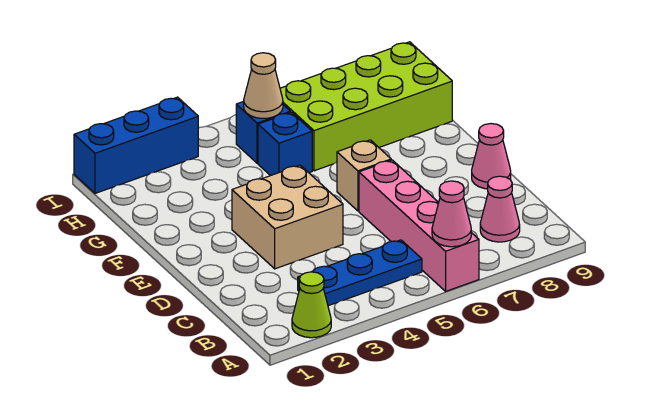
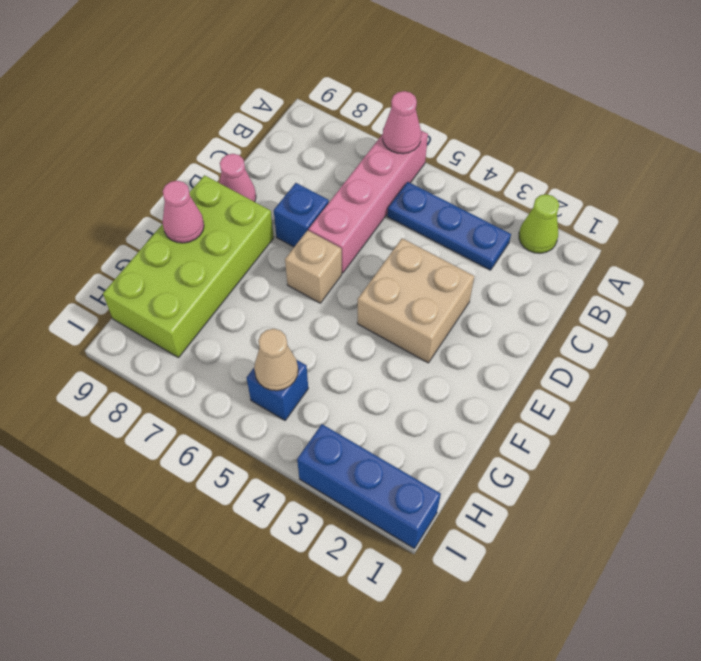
pink 1x1 cone [480,176,520,242] -> pink 1x1 cone moved to [163,181,204,243]
blue 1x1 brick [258,112,312,176] -> blue 1x1 brick moved to [274,183,329,247]
lime 2x4 brick [280,42,452,171] -> lime 2x4 brick turned to [103,175,274,358]

